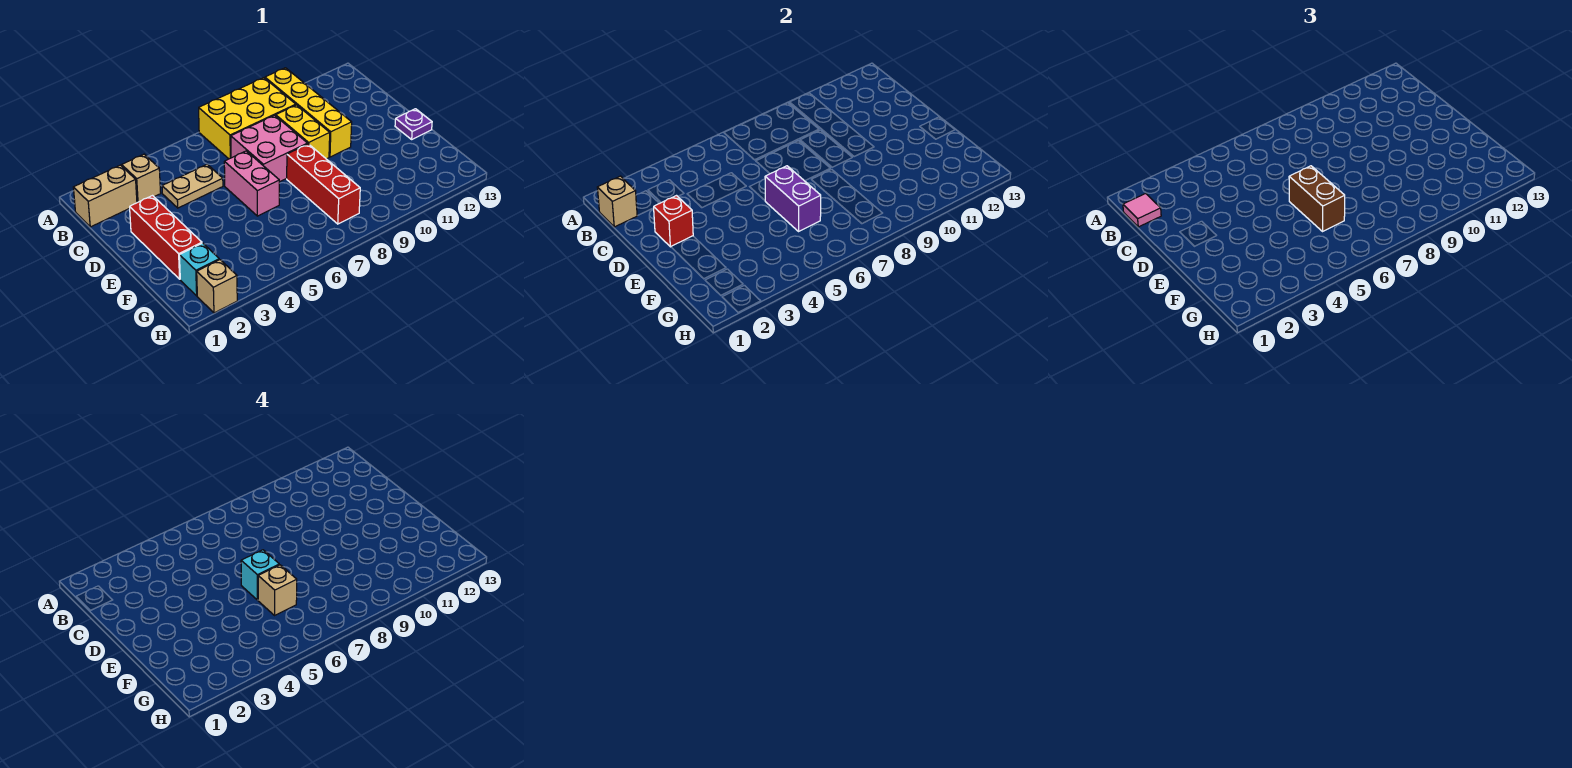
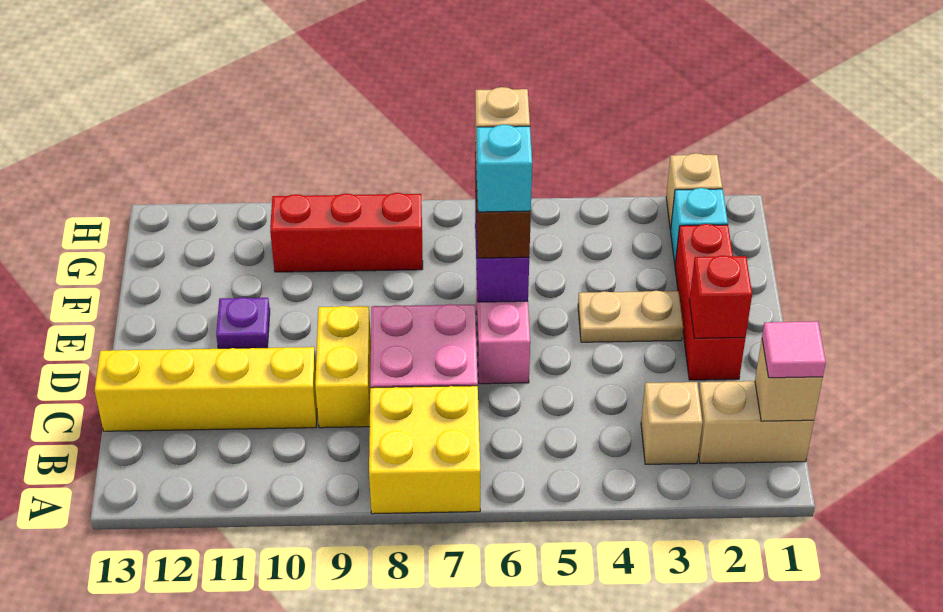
yellow 2x3 brick [199,78,296,159] -> yellow 2x2 brick [369,386,480,514]
yellow 1x4 brick [265,68,352,157] -> yellow 1x4 brick turned to [95,347,317,431]
tan 1x2 plate [162,164,223,208] -> tan 1x2 plate moved to [578,291,683,342]
red 1x3 brick [287,144,360,224] -> red 1x3 brick turned to [270,193,423,272]
purple 1x1 plate [395,109,432,139] -> purple 1x1 plate moved to [216,297,270,348]

